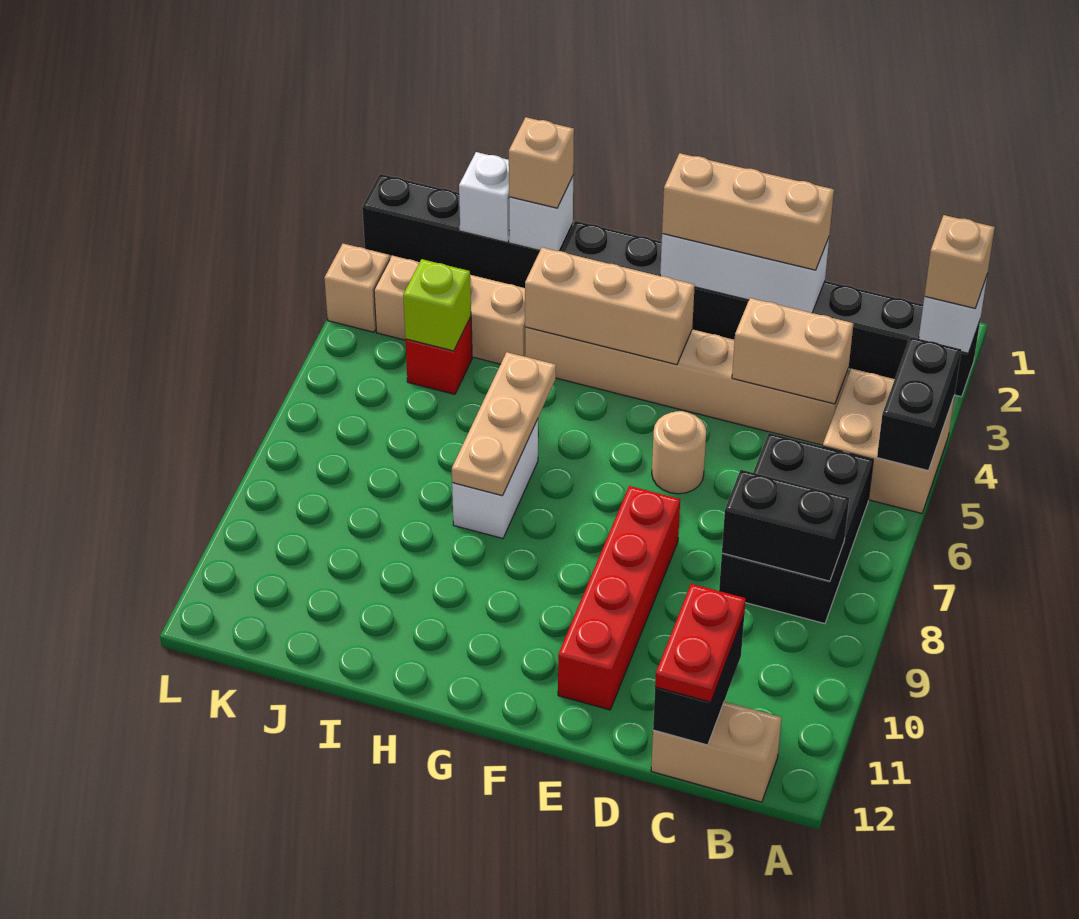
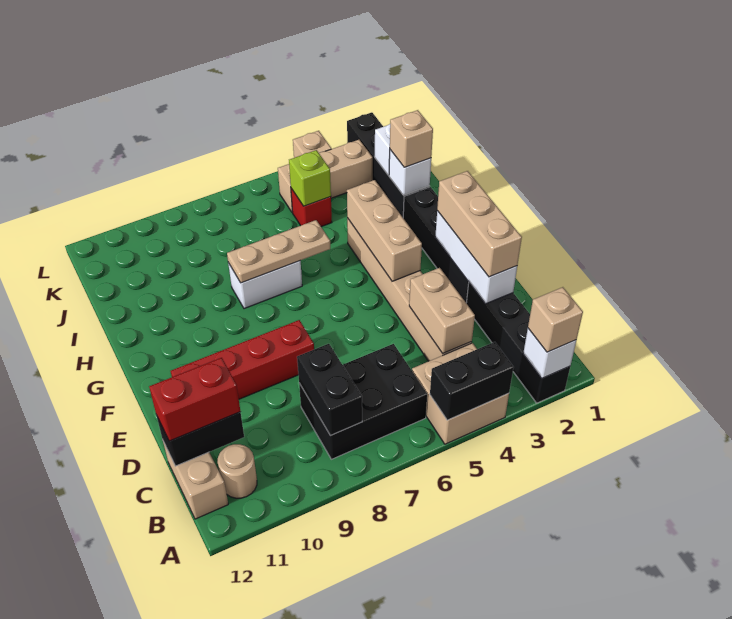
red 1x2 plate [655,584,746,702] -> red 1x2 brick [149,358,240,441]
tan 1x1 round brick [652,411,706,494] -> tan 1x1 round brick moved to [217,444,257,498]
tan 1x3 brick [374,256,525,364] -> tan 1x3 brick turned to [278,140,373,213]

